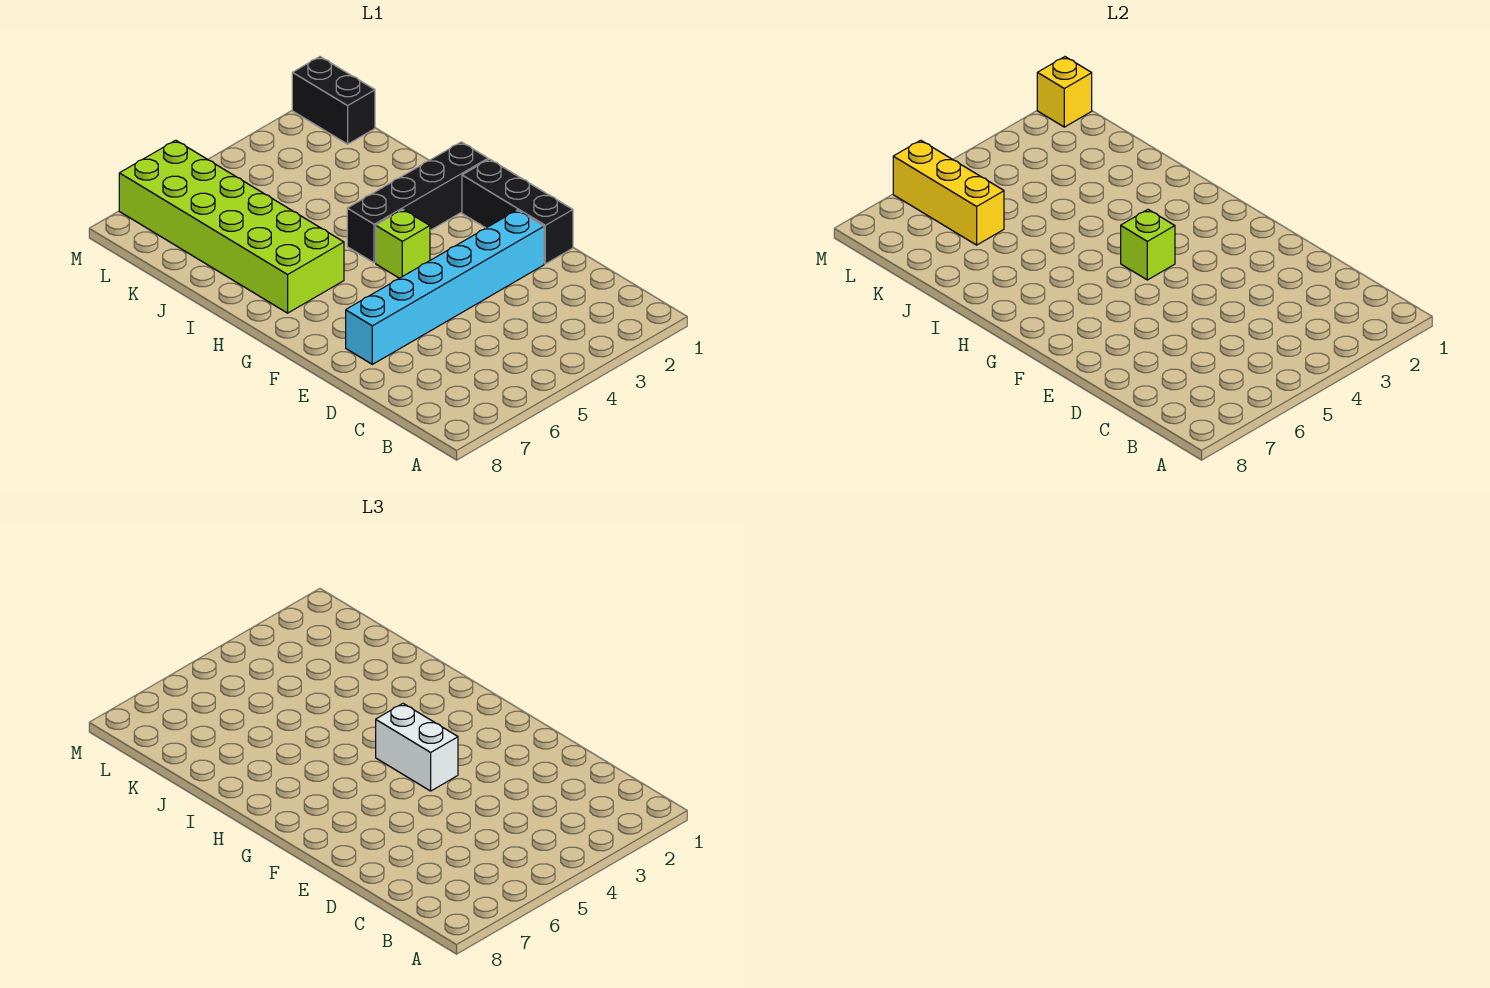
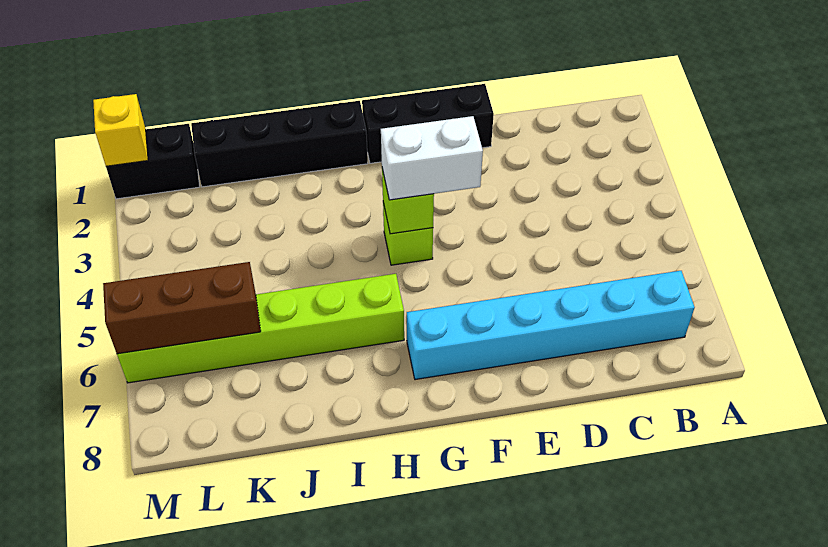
cyan 1x6 brick [346,210,544,364] -> cyan 1x6 brick turned to [407,271,695,380]
black 1x4 brick [347,142,488,263] -> black 1x4 brick turned to [191,101,368,187]
lime 2x6 brick [119,140,344,313] -> lime 1x6 brick [117,274,404,383]
yellow 1x3 brick [893,140,1004,245] -> brown 1x3 brick [103,262,261,354]

